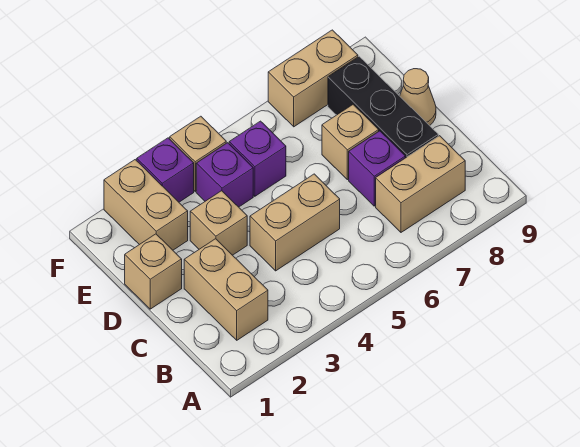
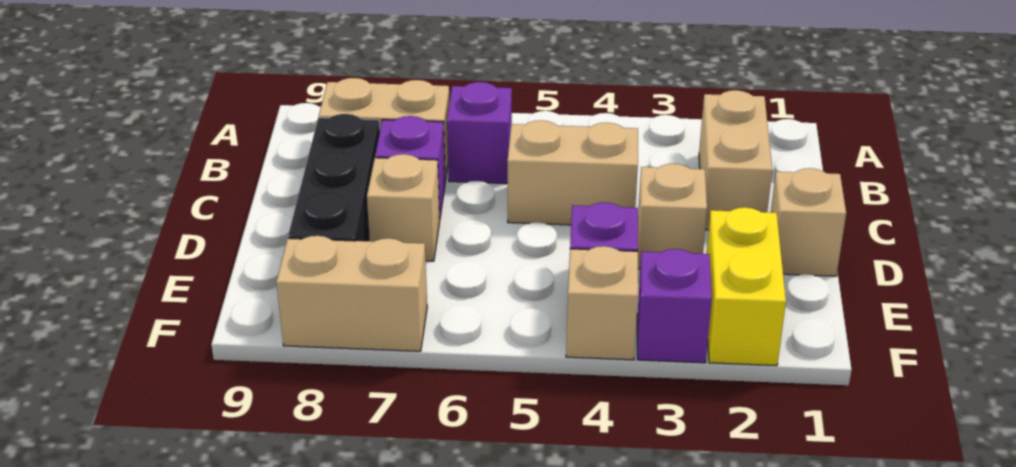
tan 1x1 cone [400,69,436,126] -> none
tan 1x2 brick [104,160,188,250] -> yellow 1x2 brick [707,207,786,366]
purple 1x1 brick [229,121,286,196] -> purple 1x1 brick moved to [447,82,512,184]

